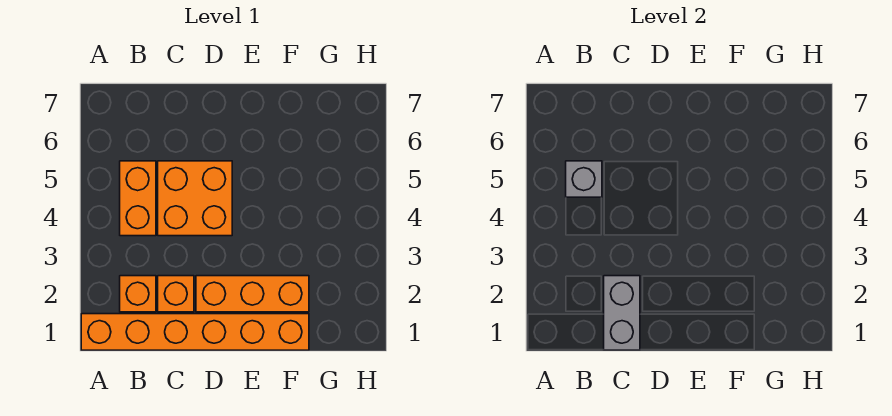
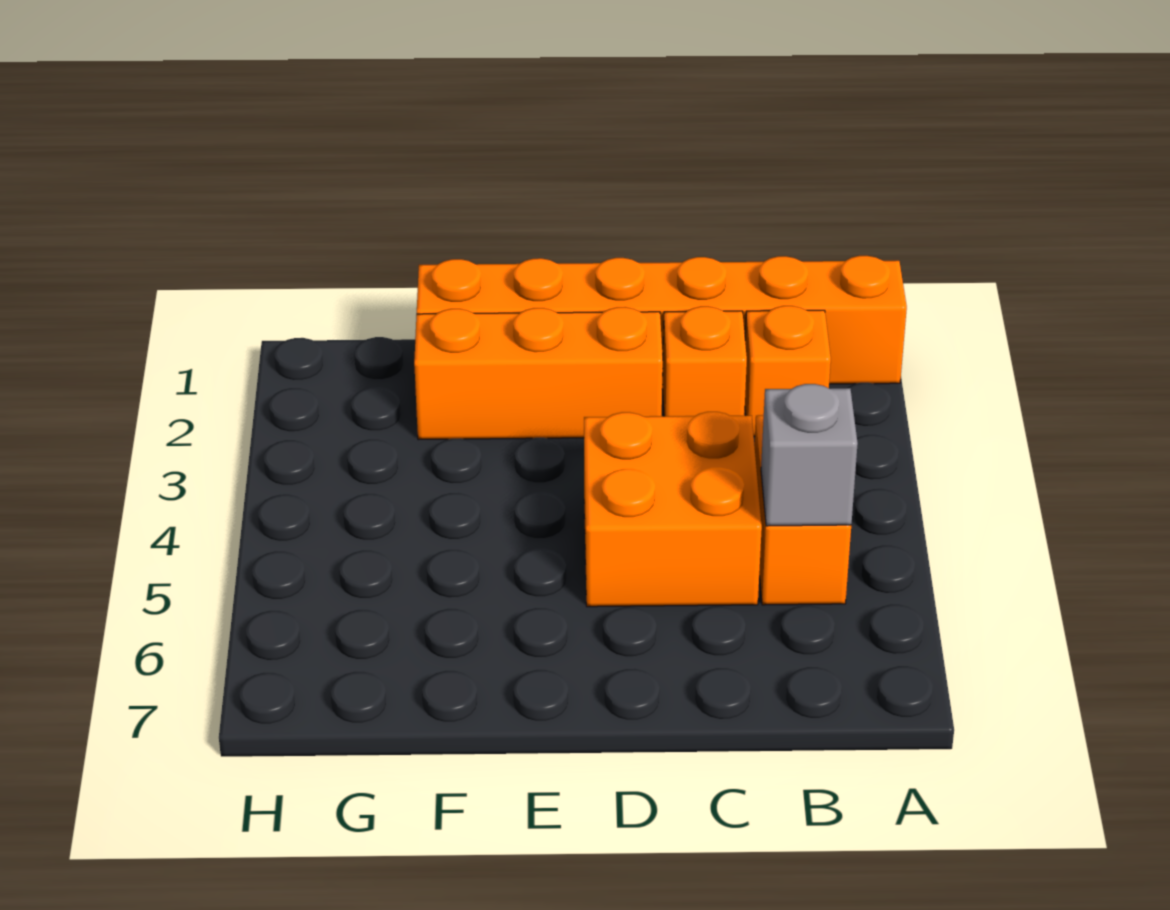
grey 1x2 brick [604,276,640,350] -> none

